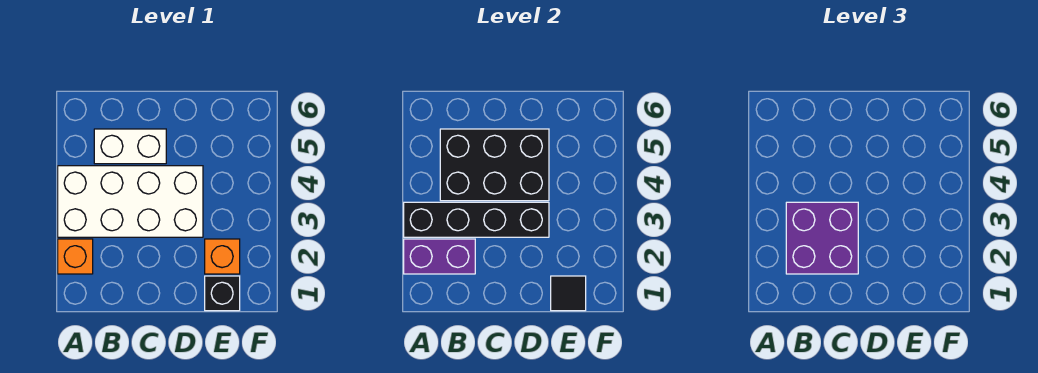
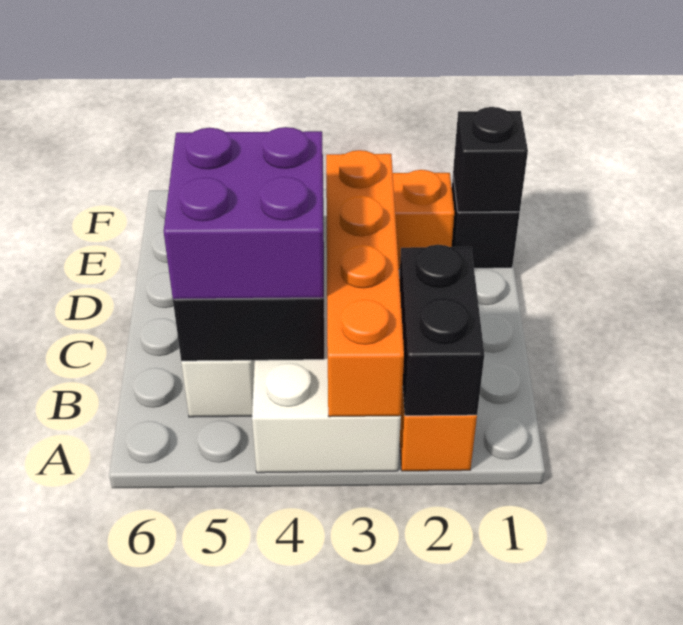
purple 1x2 brick [404,239,475,274] -> black 1x2 brick [399,245,484,416]
black 1x4 brick [404,202,549,237] -> orange 1x4 brick [326,150,404,417]
purple 2x2 brick [786,202,858,274] -> purple 2x2 brick moved to [164,127,323,299]
black 1x1 tile [551,276,586,311] -> black 1x1 brick [453,107,528,212]

